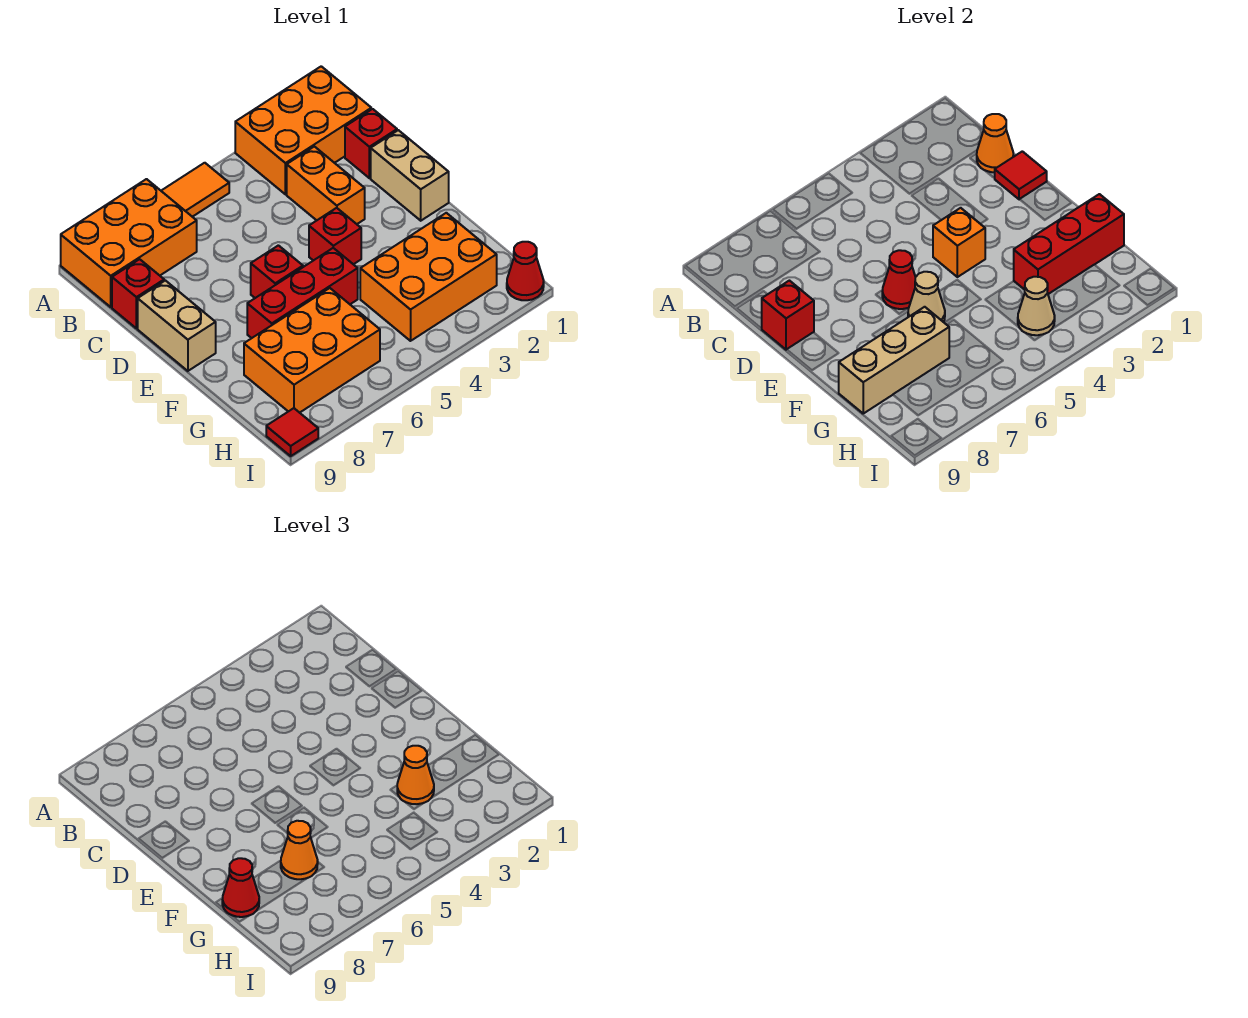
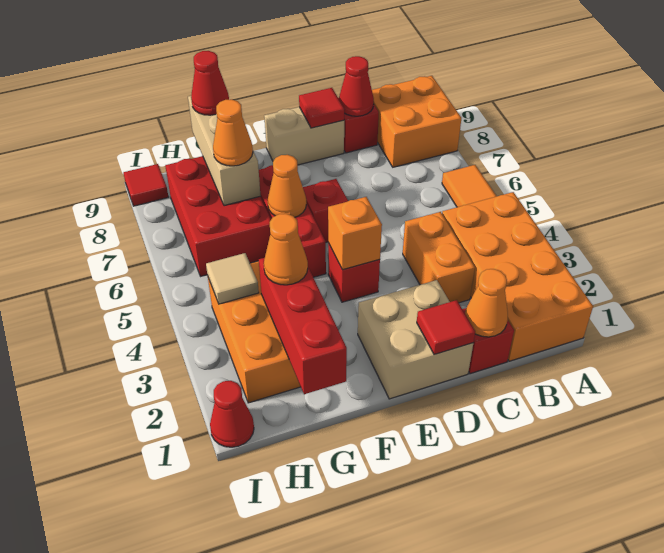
orange 2x3 brick [235,66,371,194] -> orange 2x4 brick [442,192,593,361]
orange 2x3 brick [61,179,197,307] -> orange 2x2 brick [372,76,461,167]
orange 1x2 brick [287,146,365,224] -> orange 1x2 brick turned to [403,212,475,303]
tan 1x2 brick [371,130,449,221] -> tan 2x2 brick [358,280,473,399]
red 1x1 brick [762,281,814,350] -> red 1x1 tile [299,88,344,128]
red 1x1 cone [882,250,915,309] -> red 1x1 cone moved to [339,56,374,116]
tan 1x1 cone [908,272,945,322] -> orange 1x1 cone [268,155,306,217]
orange 2x3 brick [244,288,380,413] -> red 2x3 brick [165,156,271,276]
tan 1x1 cone [1018,277,1055,335] -> tan 1x1 tile [206,253,259,304]

